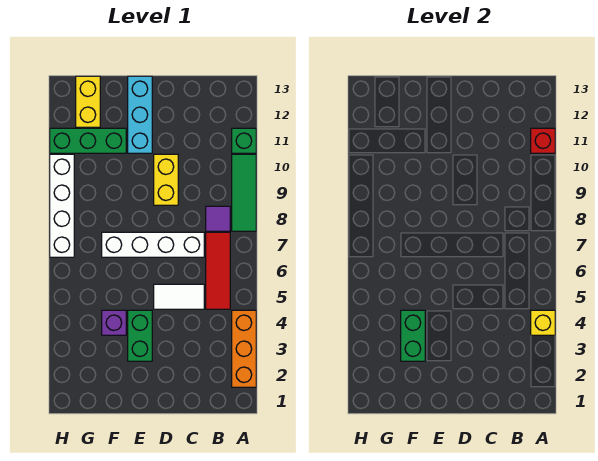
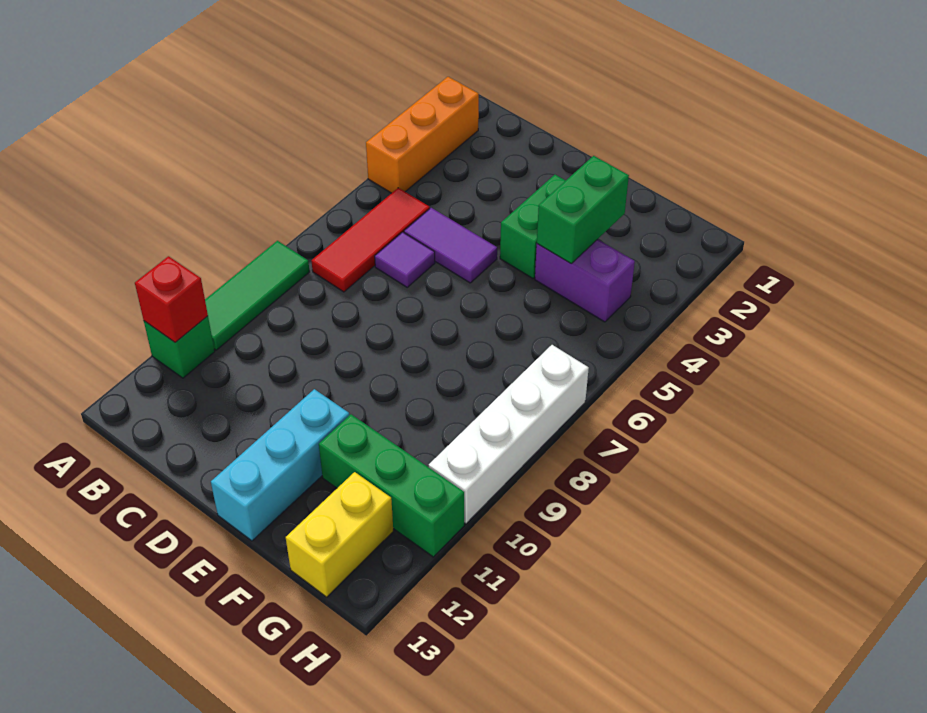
yellow 1x1 brick [531,310,555,335] -> none
purple 1x1 tile [206,206,230,231] -> purple 1x1 tile moved to [375,232,435,287]
white 1x2 tile [154,284,204,309] -> purple 1x2 tile [404,208,497,283]
white 1x4 brick [102,232,204,257] -> none
yellow 1x2 brick [154,154,178,205] -> none
purple 1x1 brick [102,310,126,335] -> purple 1x2 brick [535,239,635,322]

